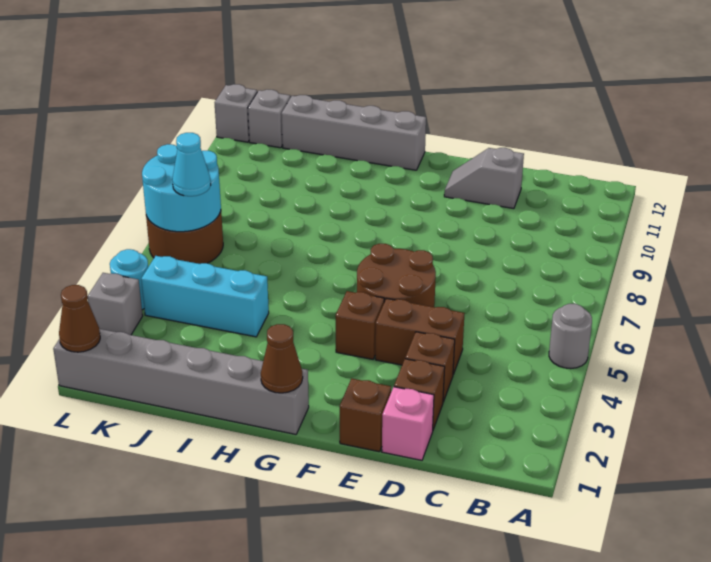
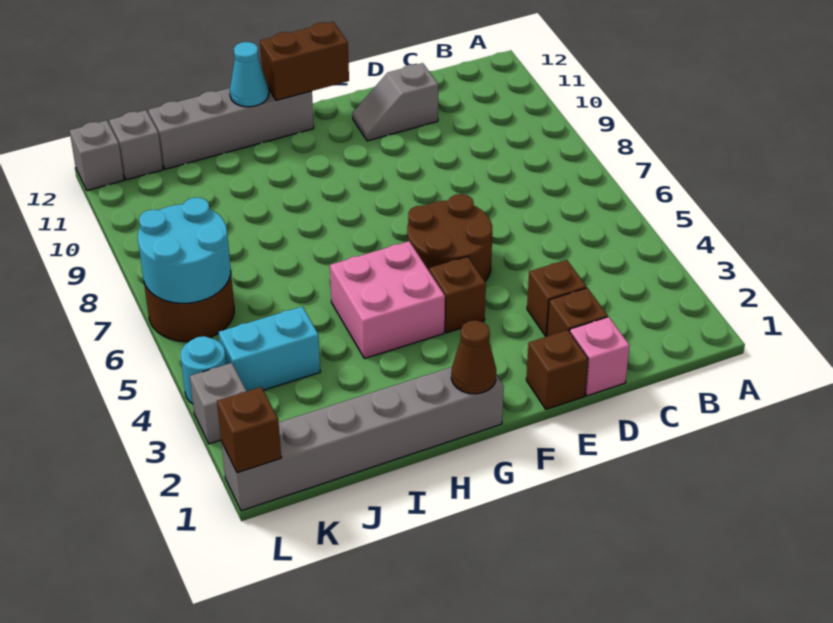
grey 1x1 round brick [549,304,592,369] -> none
brown 1x2 brick [375,298,464,374] -> brown 1x2 brick moved to [260,22,349,100]
none -> pink 2x2 brick [330,241,445,359]
cyan 1x3 brick [141,256,269,337] -> cyan 1x2 brick [219,307,320,391]
cyan 1x1 cone [172,133,211,196] -> cyan 1x1 cone moved to [230,42,269,107]
brown 1x1 cone [59,285,100,352] -> brown 1x1 brick [217,387,281,473]

